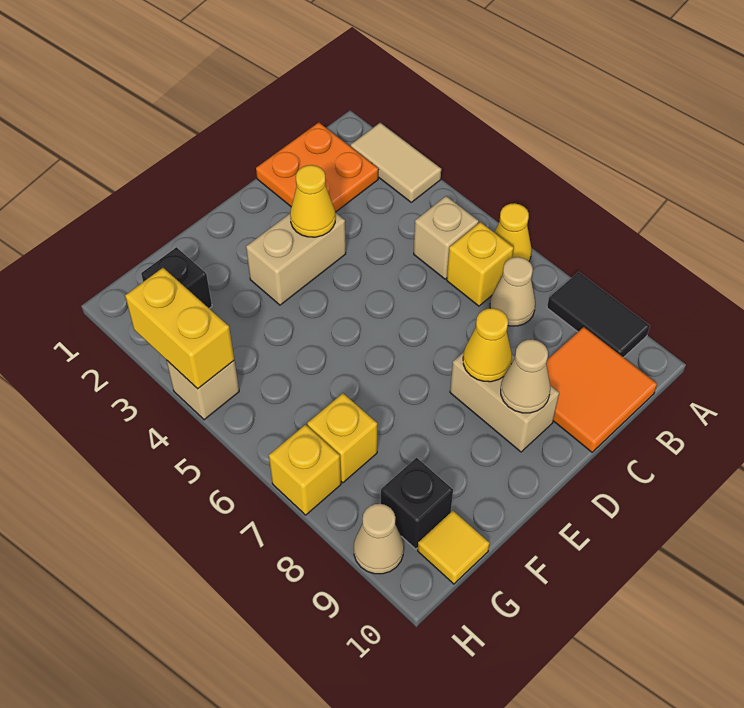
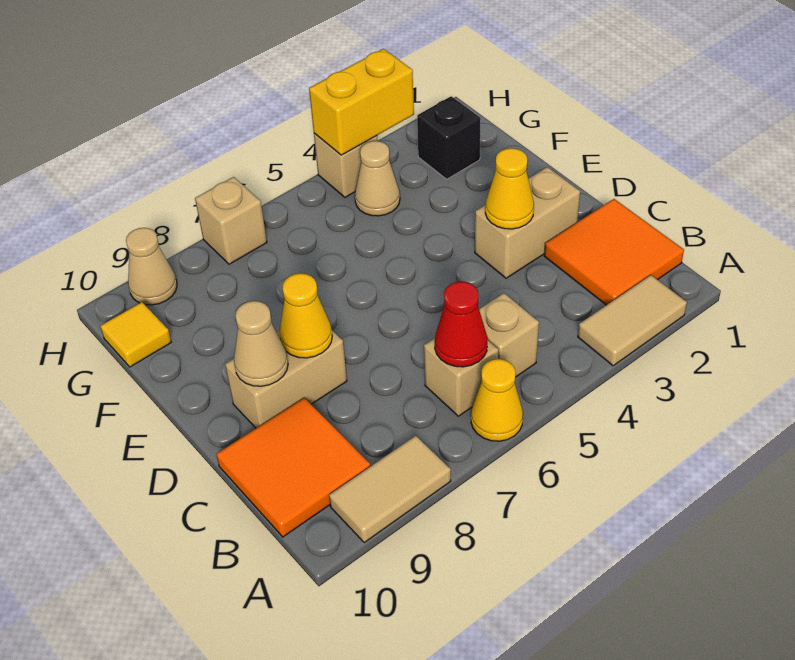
black 1x2 tile [547,272,650,358] -> tan 1x2 tile [329,436,451,543]
orange 2x2 plate [256,122,379,212] -> orange 2x2 tile [544,199,684,305]
yellow 1x1 brick [447,222,514,306] -> tan 1x1 brick [424,338,498,416]
none -> red 1x1 cone [435,282,488,367]
tan 1x1 cone [490,257,535,326] -> tan 1x1 cone moved to [355,141,400,216]
tan 1x2 brick [246,212,346,305] -> tan 1x2 brick turned to [475,167,580,278]
yellow 1x1 brick [307,393,377,483] -> none
black 1x1 brick [381,458,453,549] -> none
yellow 1x1 brick [269,425,341,515] -> tan 1x1 brick [195,177,267,264]

